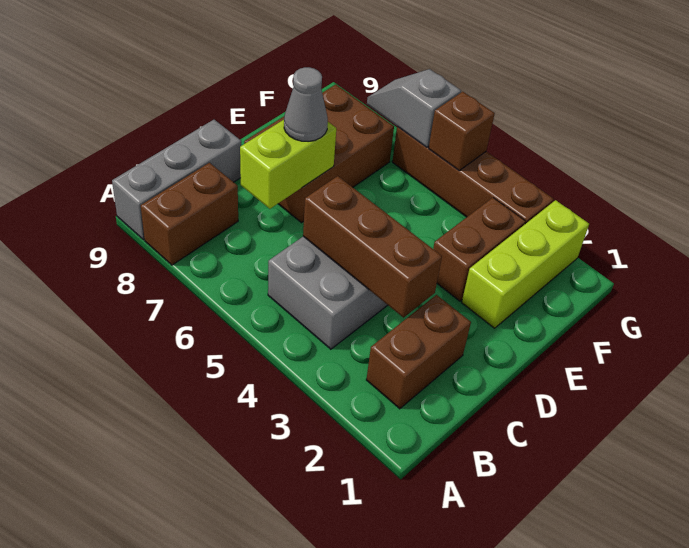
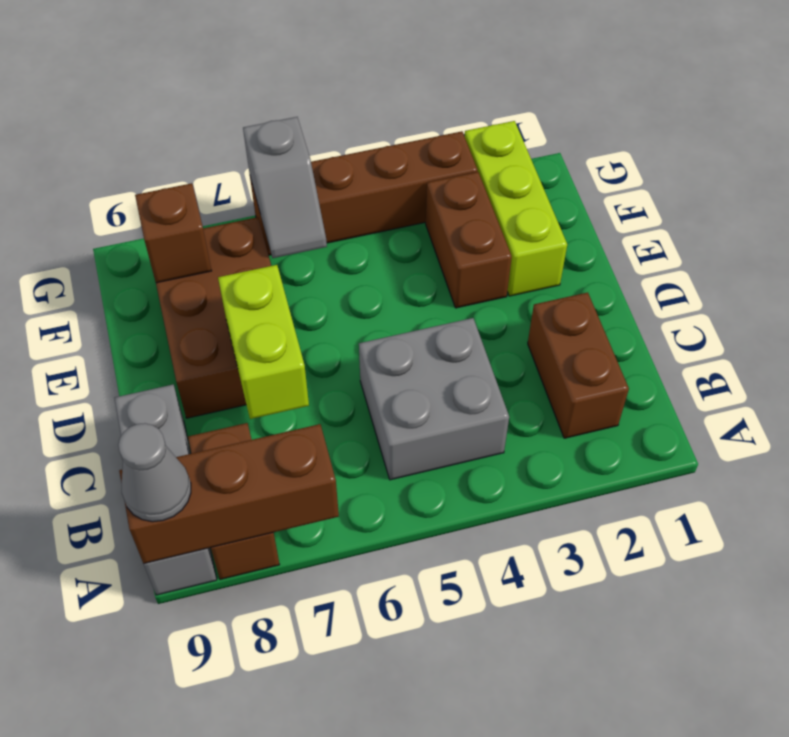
brown 1x3 brick [303,176,442,318] -> brown 1x3 brick moved to [119,424,339,564]
grey 1x1 cone [284,67,328,142] -> grey 1x1 cone moved to [118,423,191,522]
brown 1x1 brick [429,92,495,170] -> brown 1x1 brick moved to [135,183,212,283]
grey 1x2 slope [367,69,461,147] -> grey 1x2 slope turned to [243,117,327,258]

